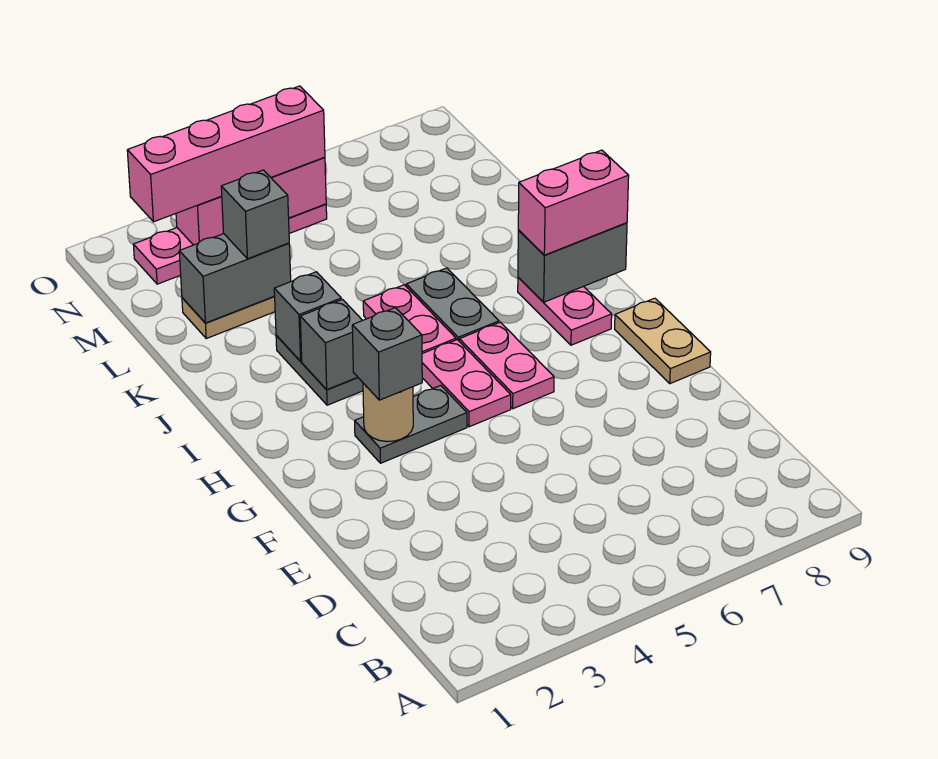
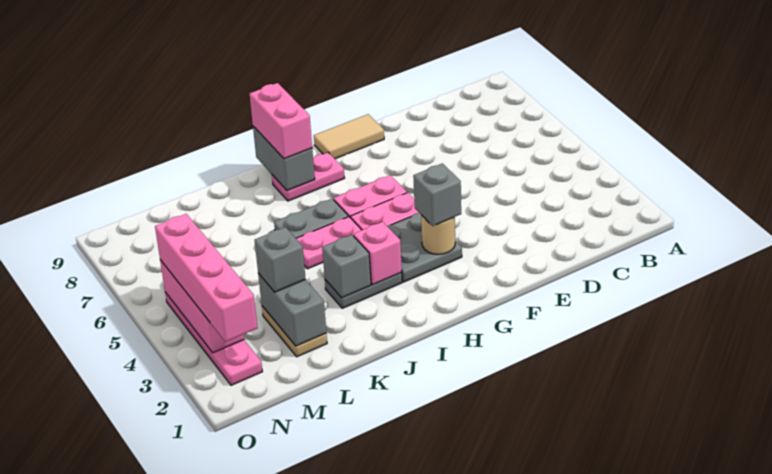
tan 1x2 plate [615,298,711,384] -> tan 1x2 tile [314,114,384,159]
grey 1x2 plate [355,385,467,463] -> grey 2x2 plate [387,213,462,282]
grey 1x1 brick [300,300,362,390] -> pink 1x1 brick [353,222,402,284]

